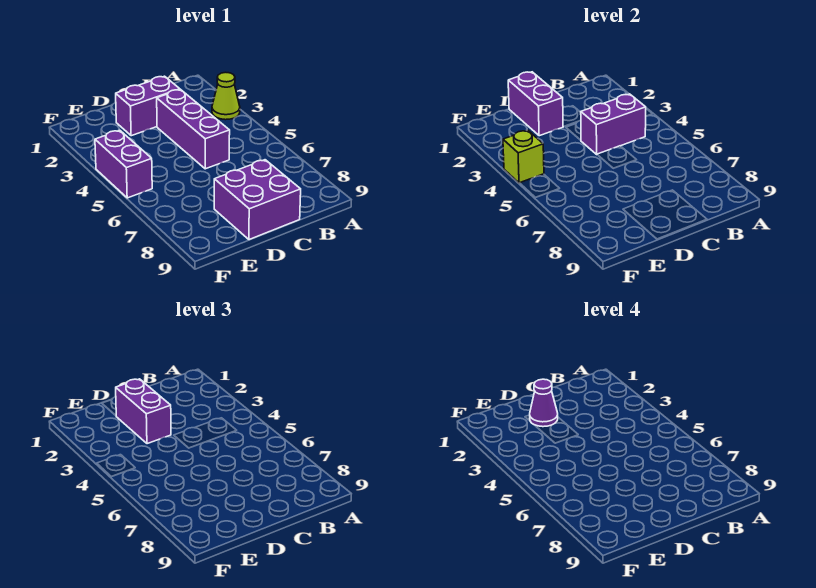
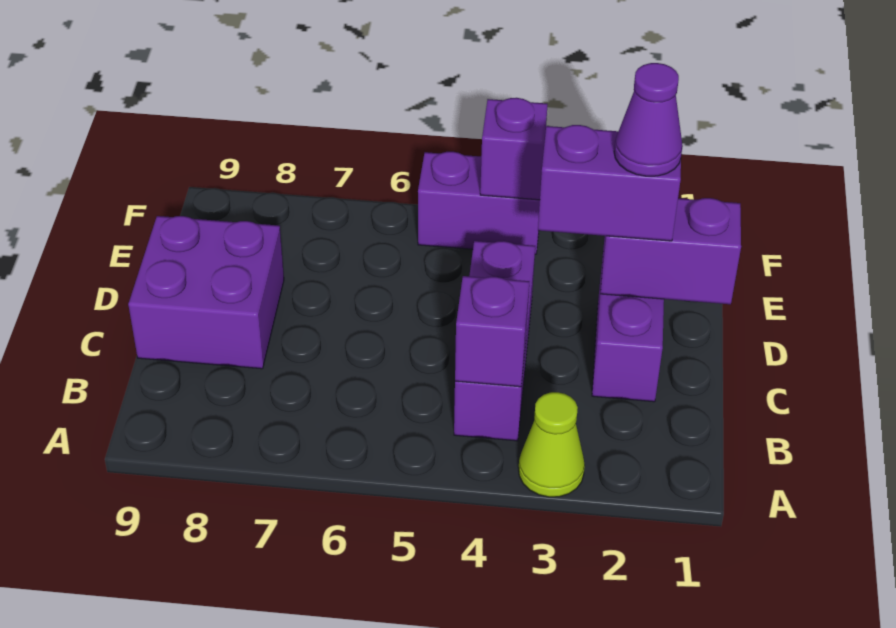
purple 1x2 brick [581,94,646,154] -> purple 1x1 brick [455,276,529,387]
purple 1x3 brick [157,90,230,169] -> purple 1x3 brick turned to [454,241,535,441]
lime 1x1 brick [503,130,544,183] -> purple 1x1 brick [480,98,548,200]

